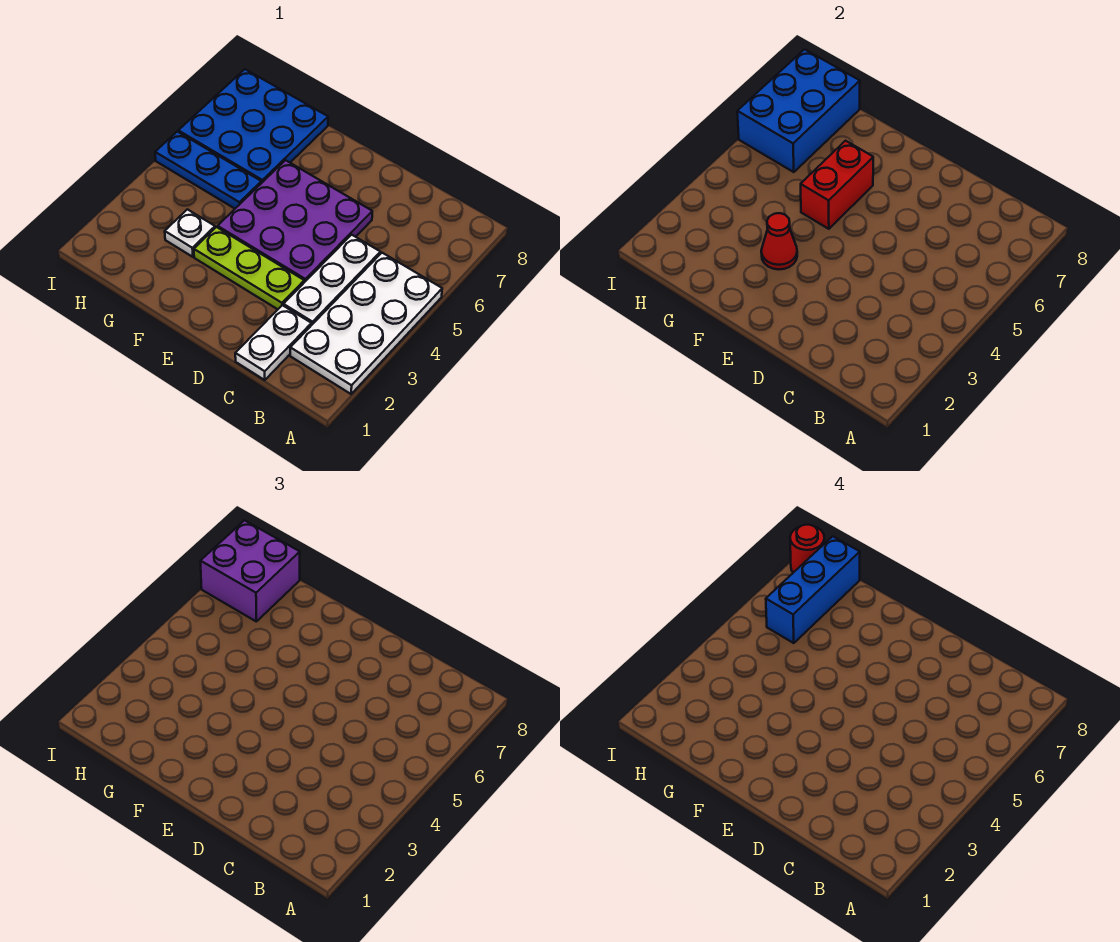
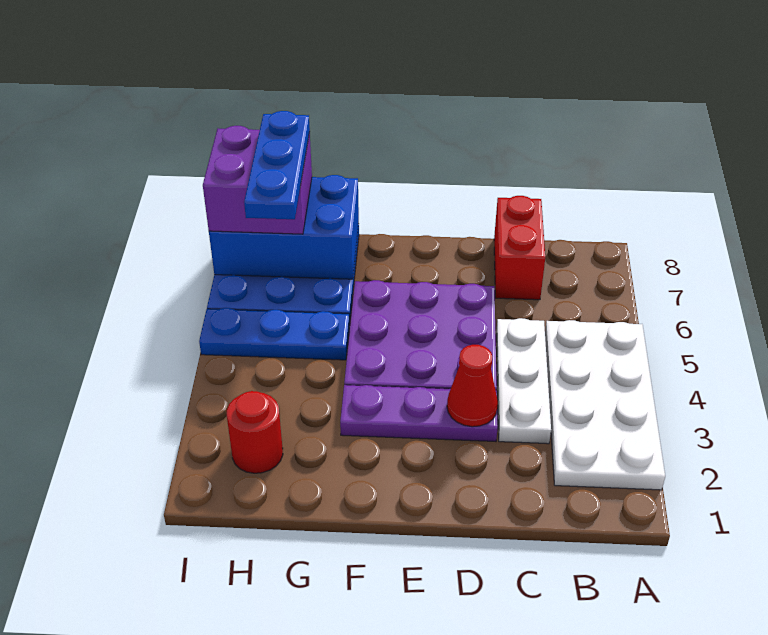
white 1x2 plate [235,305,312,380] -> none
lime 1x3 plate [194,227,304,309] -> purple 1x3 plate [340,385,498,441]
red 1x1 cone [761,213,797,270] -> red 1x1 cone moved to [447,345,498,427]
red 1x2 brick [801,141,873,229] -> red 1x2 brick moved to [494,196,545,300]
white 1x1 plate [165,209,215,257] -> none
blue 2x3 brick [737,49,860,172] -> blue 2x3 brick turned to [209,175,359,279]
blue 1x3 brick [766,536,860,643] -> blue 1x3 plate [244,111,310,219]
red 1x1 round brick [790,525,824,573] -> red 1x1 round brick moved to [227,391,283,473]

